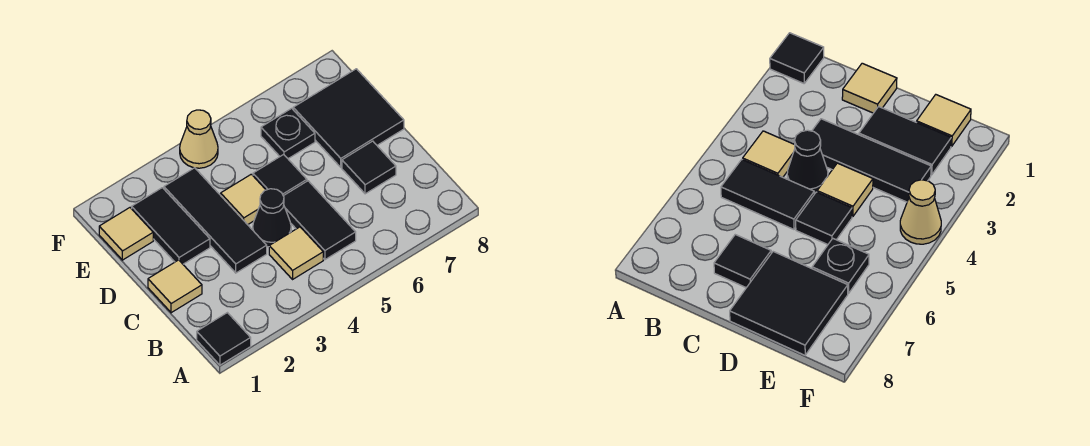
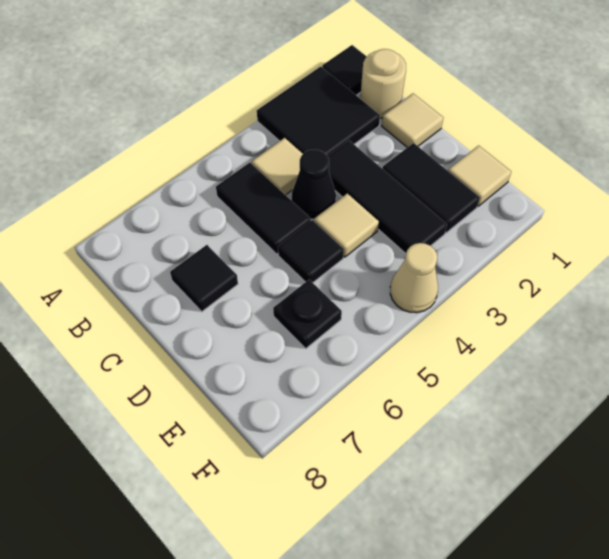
none -> tan 1x1 round brick [360,49,406,118]
black 2x2 tile [293,69,404,167] -> black 2x2 tile moved to [257,66,380,156]

